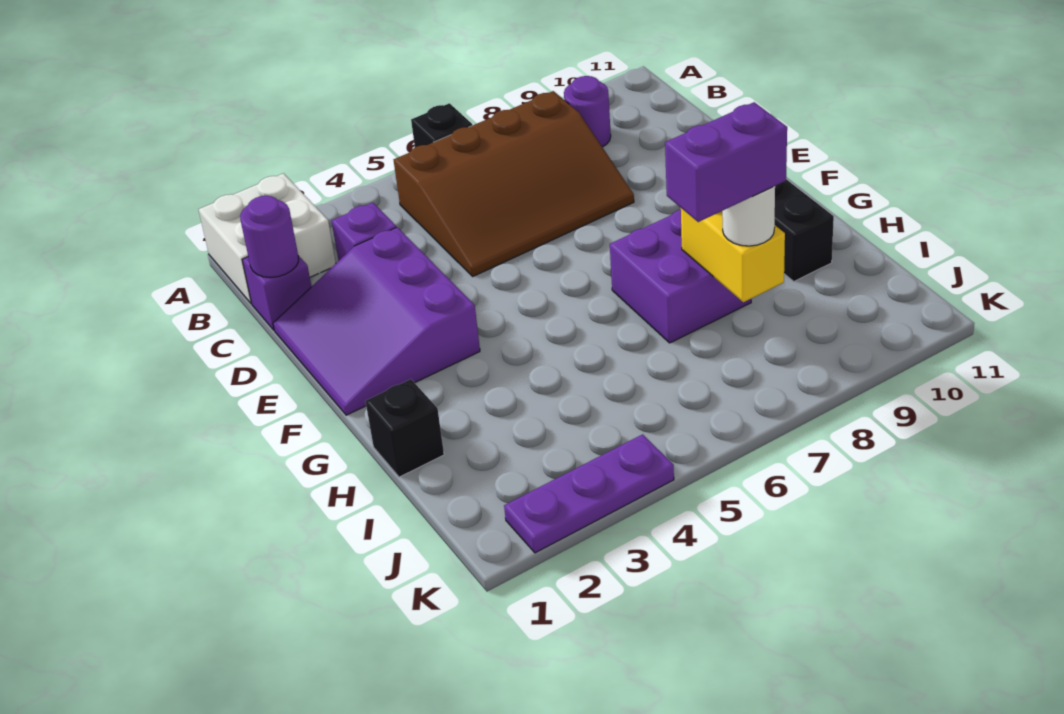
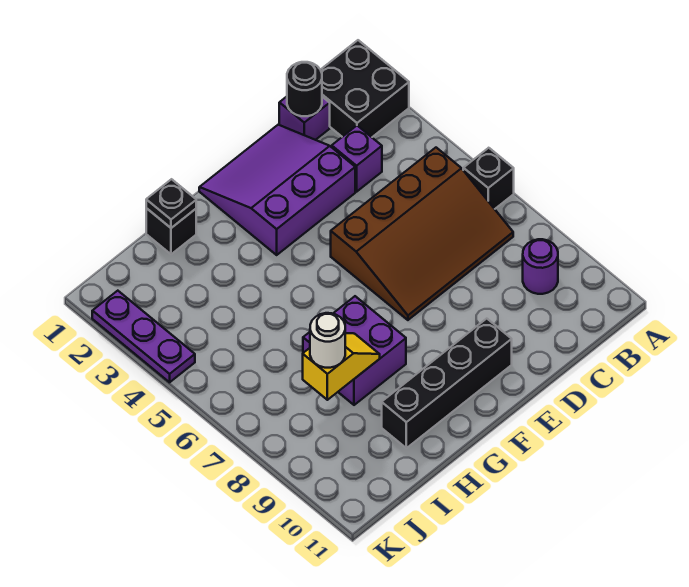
white 2x2 brick [199,173,336,304] -> black 2x2 brick [321,40,409,137]
brown 3x4 slope [394,91,634,276] -> brown 3x4 slope turned to [331,148,513,320]
purple 1x1 round brick [240,196,299,278] -> black 1x1 round brick [287,62,322,116]
none -> black 1x1 plate [146,179,196,228]
yellow 1x2 brick [681,208,785,302] -> yellow 1x2 slope [303,333,380,400]
purple 1x2 brick [665,102,787,222] -> none

